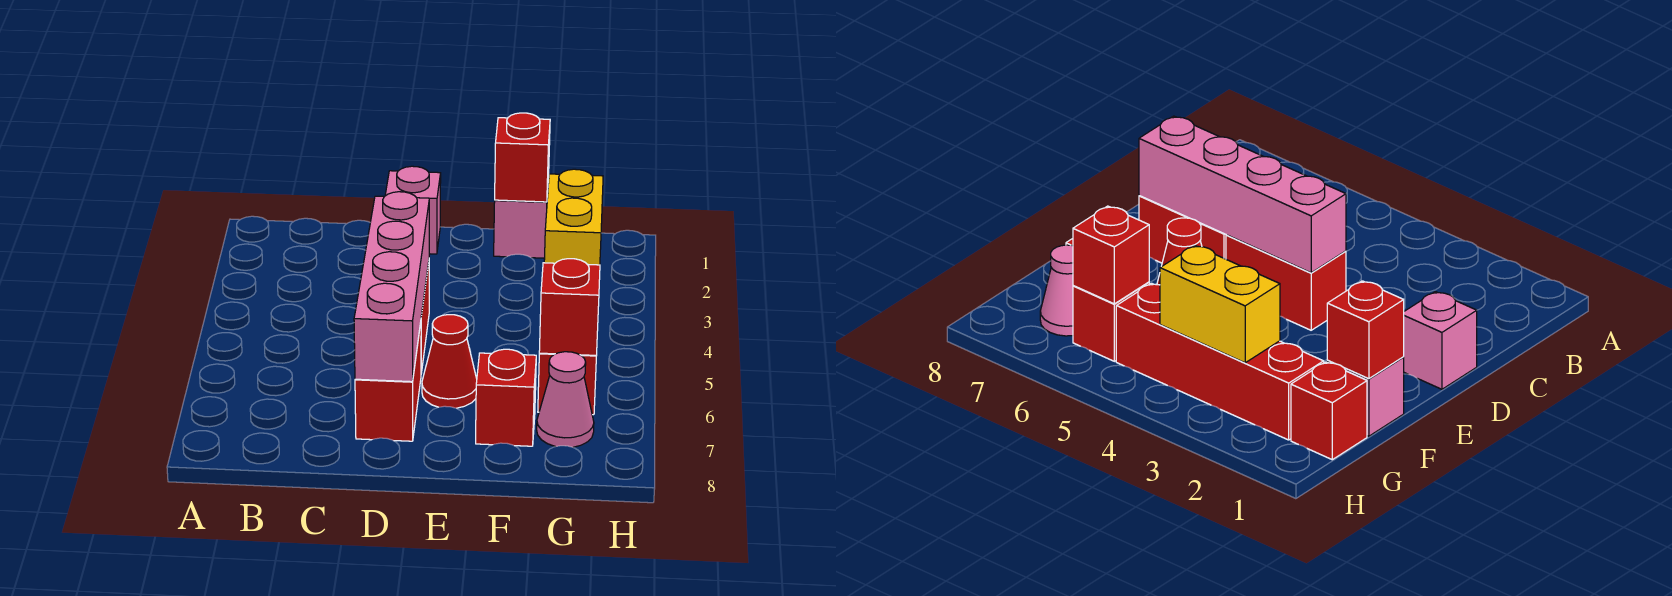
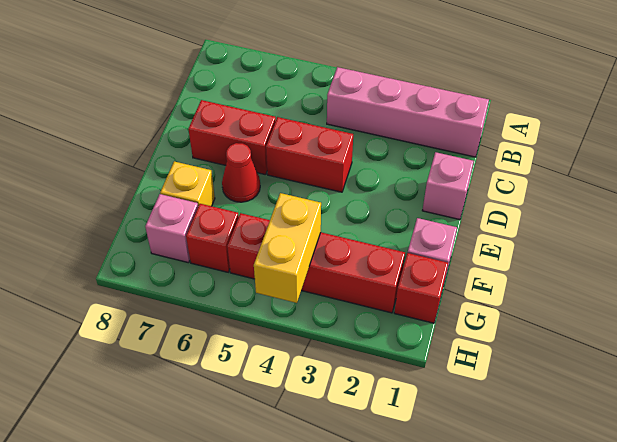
pink 1x4 brick [354,192,429,382] -> pink 1x4 brick moved to [327,67,489,157]
red 1x1 brick [495,113,550,202] -> none
red 1x1 brick [476,349,536,446] -> yellow 1x1 brick [160,161,215,206]
yellow 1x2 brick [544,169,603,265] -> yellow 1x2 brick turned to [254,193,321,303]
red 1x1 brick [539,259,600,355] -> none
pink 1x1 cone [537,352,594,447] -> pink 1x1 brick [145,194,198,263]

